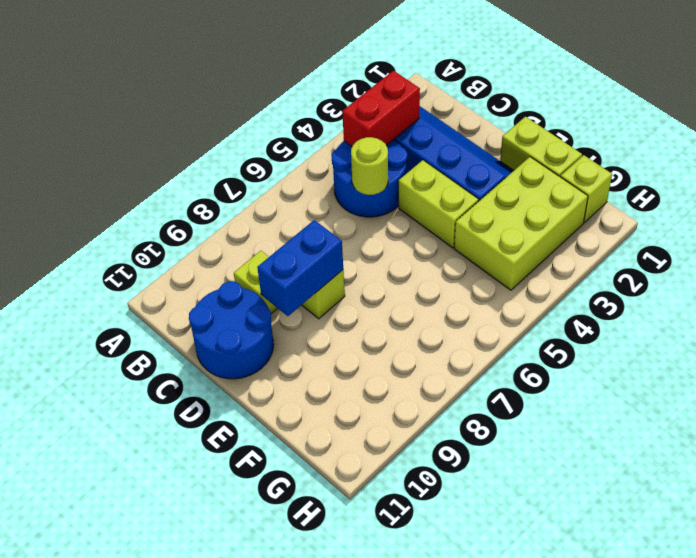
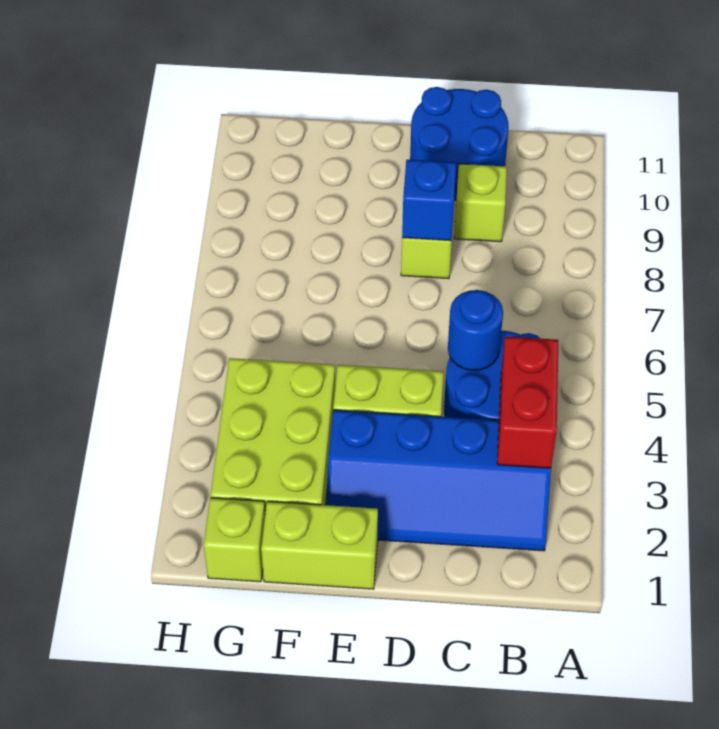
lime 1x1 round brick [351,137,388,195] -> blue 1x1 round brick [448,290,503,370]
blue 1x2 brick [257,220,343,316] -> blue 1x1 brick [402,160,456,241]

